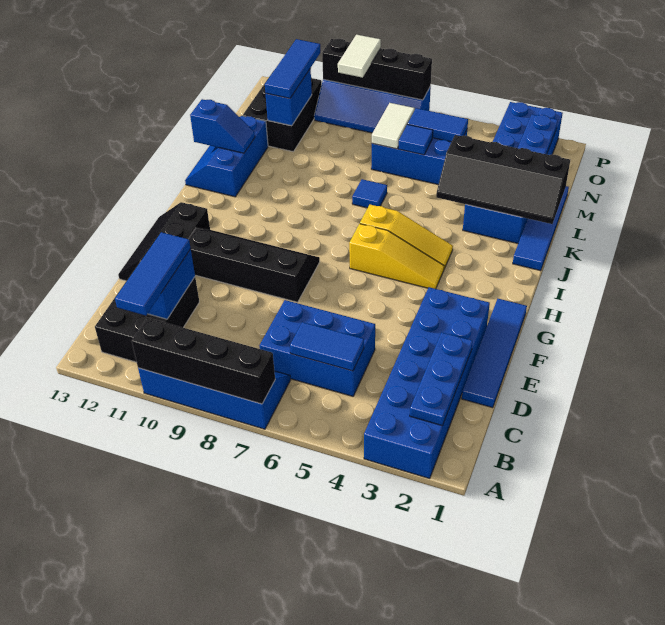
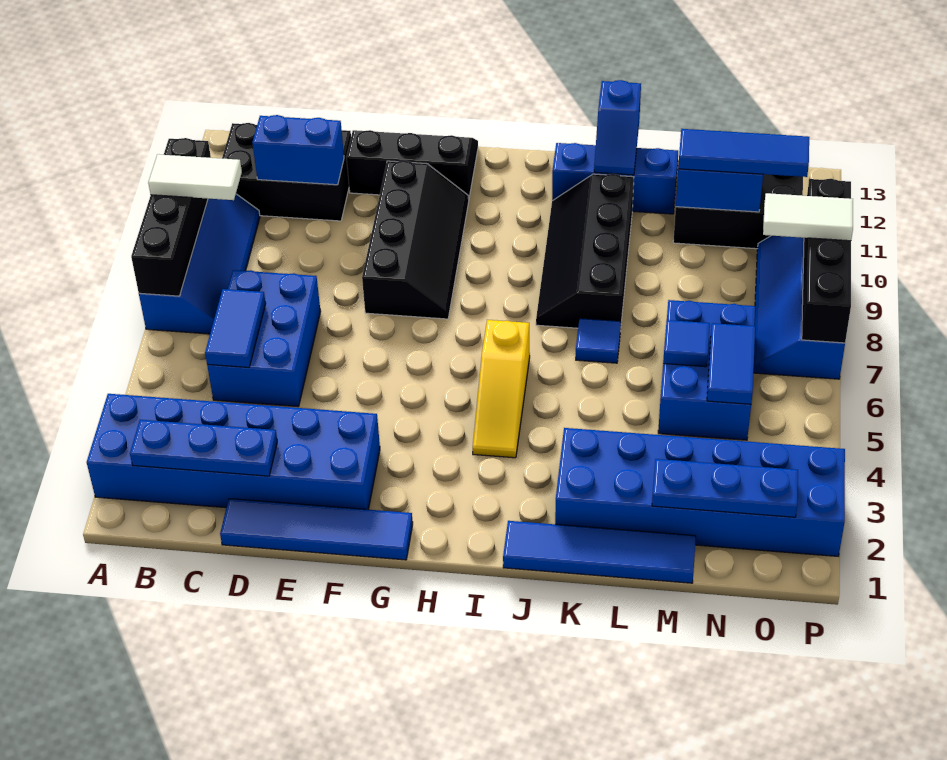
blue 1x3 tile [115,232,191,316] -> none
yellow 1x3 slope [349,224,444,289] -> none
black 2x4 slope [436,135,570,224] -> black 2x4 slope moved to [536,174,634,331]
white 1x2 tile [372,103,415,149] -> white 1x2 tile moved to [148,154,242,200]

